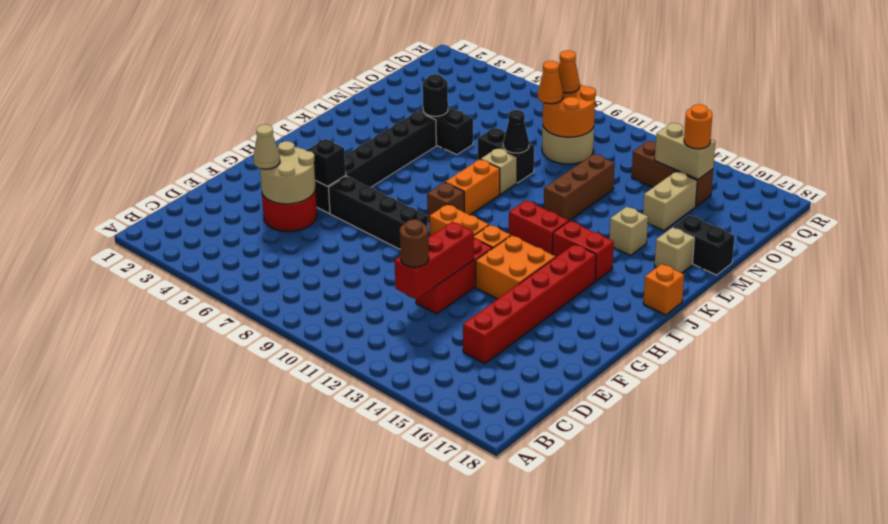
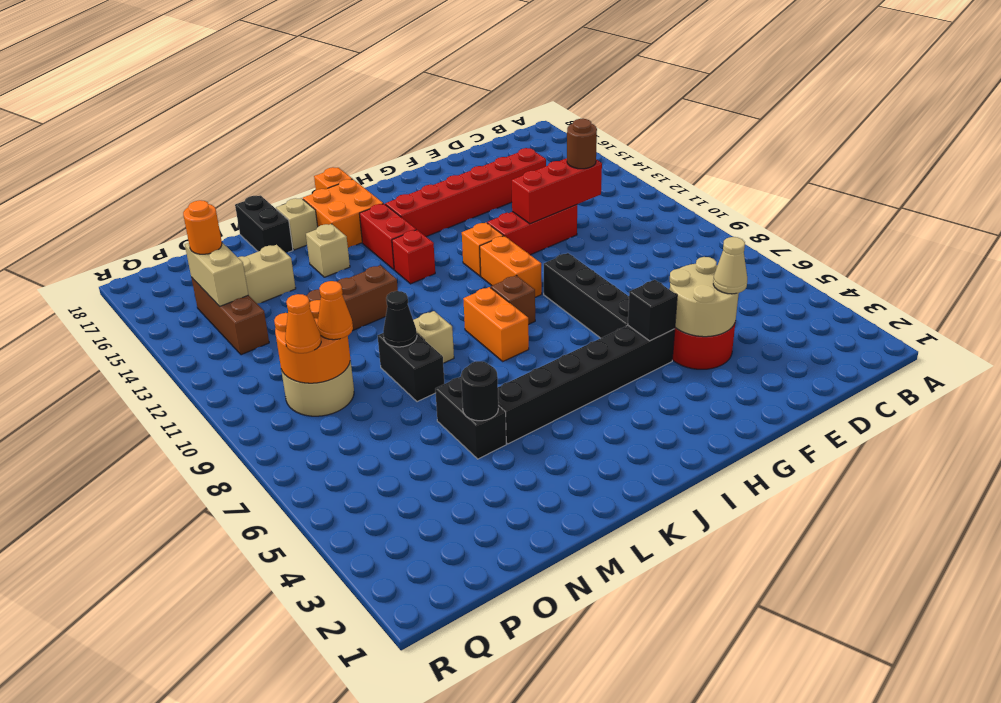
orange 2x2 brick [476,235,555,299] -> orange 2x2 brick moved to [303,179,383,248]
orange 1x2 brick [445,159,500,215] -> orange 1x2 brick turned to [463,287,529,361]
red 1x2 brick [509,200,569,254] -> red 1x1 brick [392,230,435,284]

